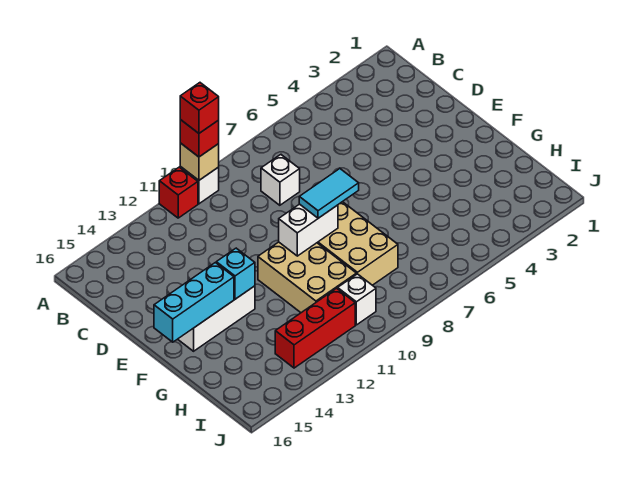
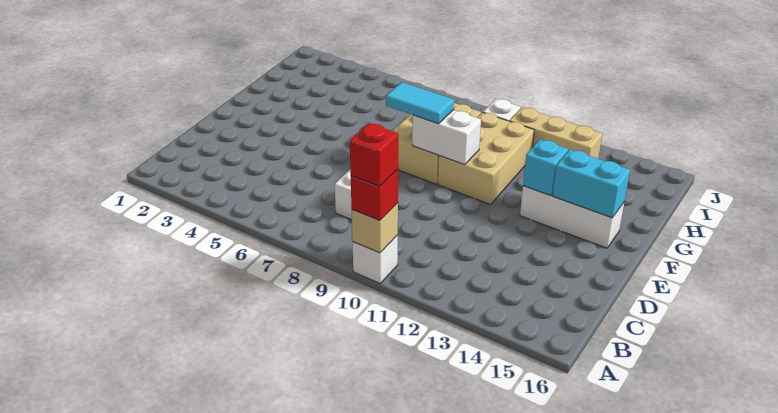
red 1x1 brick [159,167,198,218] -> none
cyan 1x3 brick [154,263,234,342] -> cyan 1x2 brick [553,149,630,218]
red 1x3 brick [275,288,355,368] -> tan 1x3 brick [510,107,602,159]

